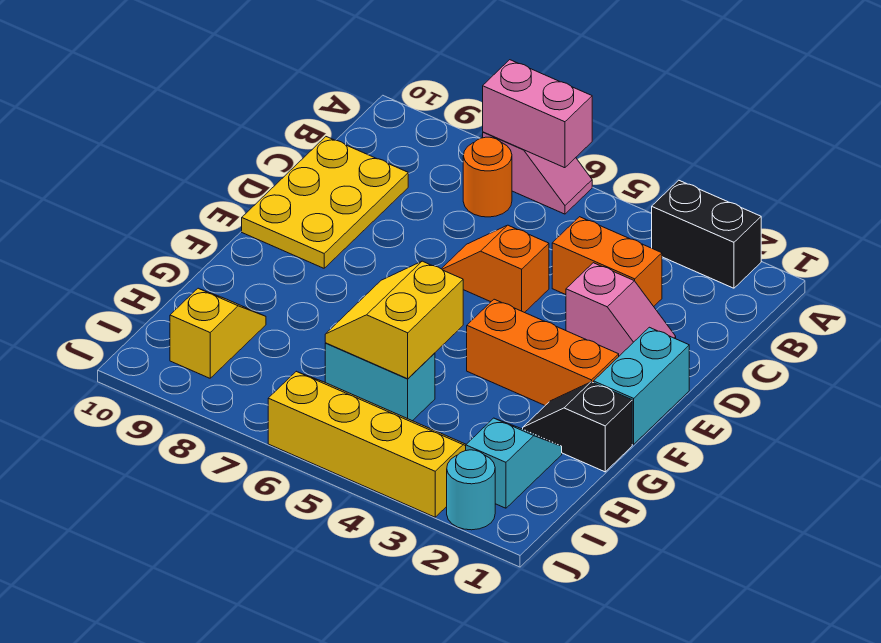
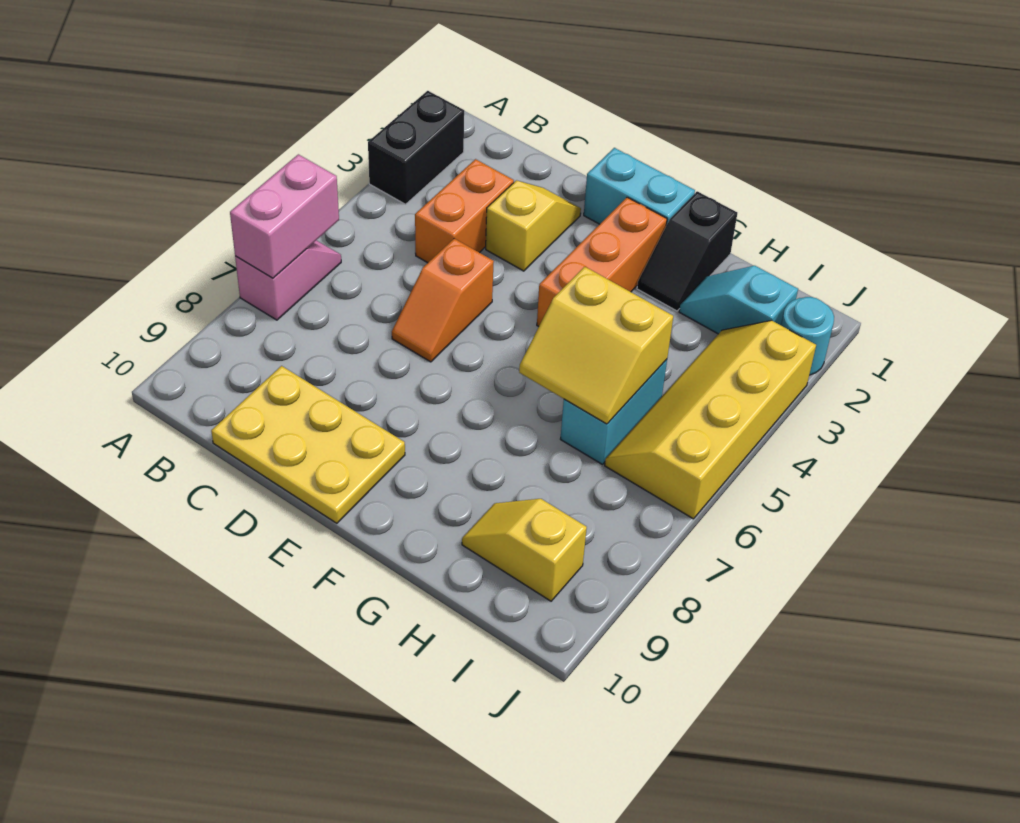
orange 1x1 round brick [463,137,512,217] -> none
pink 1x2 slope [566,263,676,356] -> yellow 1x2 slope [486,180,581,271]

